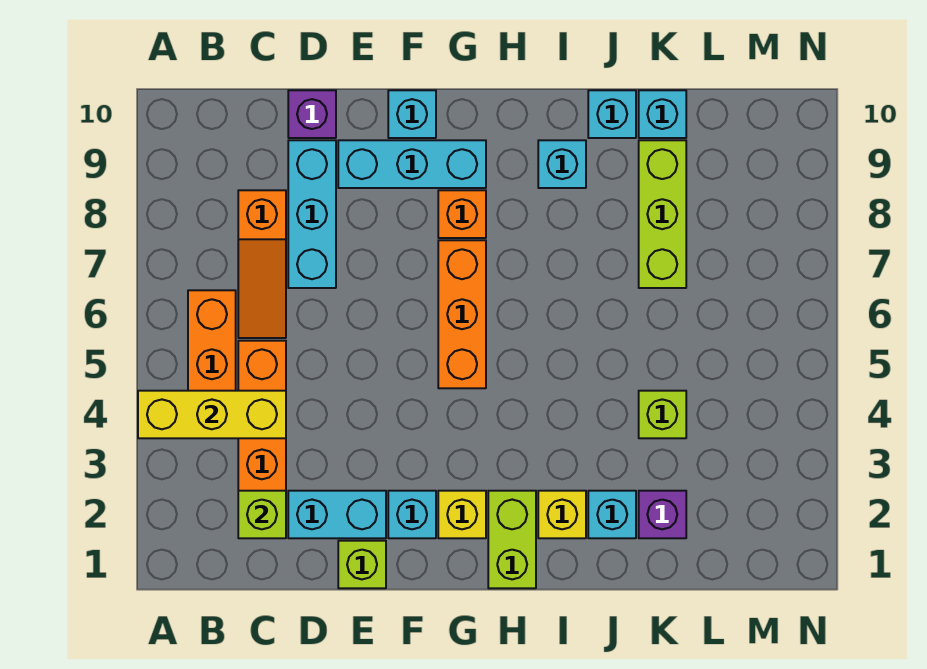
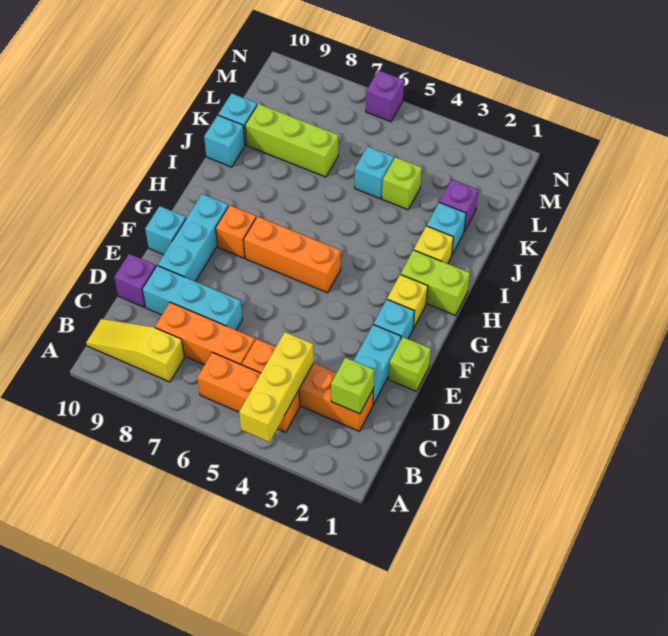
none -> yellow 1x3 slope [86,319,185,382]
orange 1x3 slope [238,190,286,338] -> orange 1x3 brick [155,302,255,365]
cyan 1x1 brick [538,140,586,188] -> cyan 1x1 brick moved to [355,146,394,199]
none -> purple 1x1 brick [366,70,404,122]

